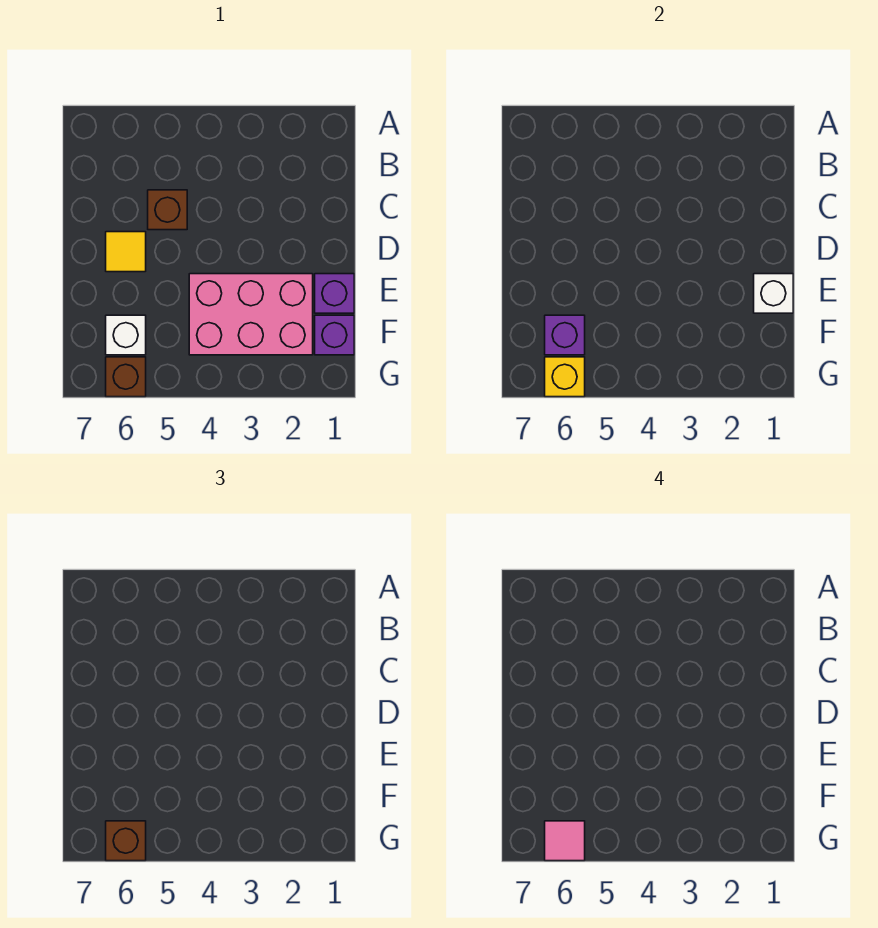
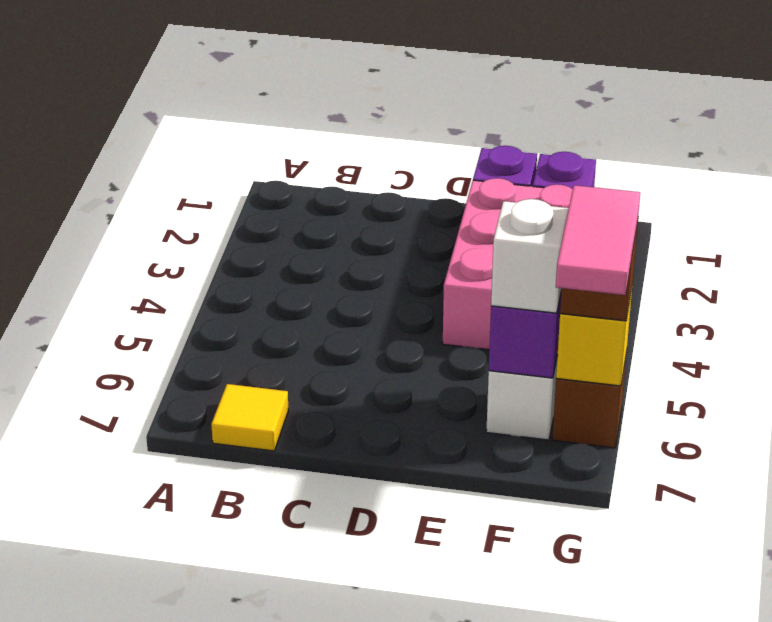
brown 1x1 brick [148,190,187,230] -> none
yellow 1x1 tile [106,232,146,272] -> yellow 1x1 tile moved to [211,384,288,451]
white 1x1 brick [754,274,793,313] -> white 1x1 brick moved to [491,199,569,313]
pink 1x1 tile [545,821,585,861] -> pink 1x2 tile [556,185,640,295]

